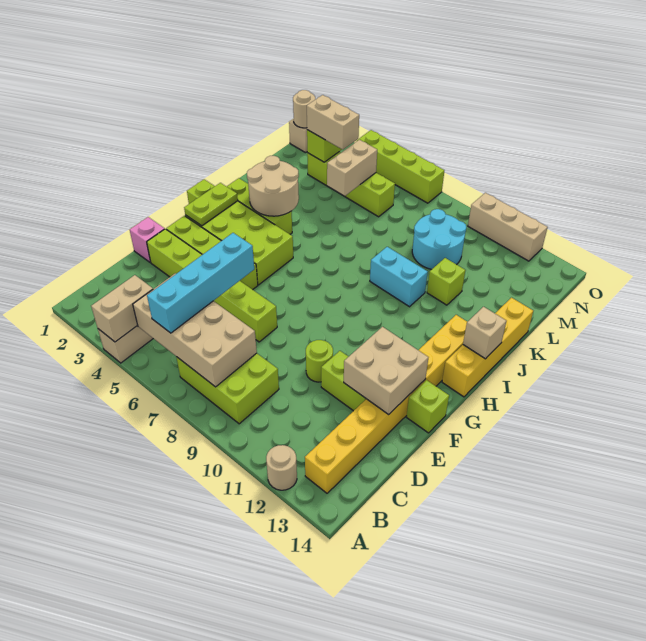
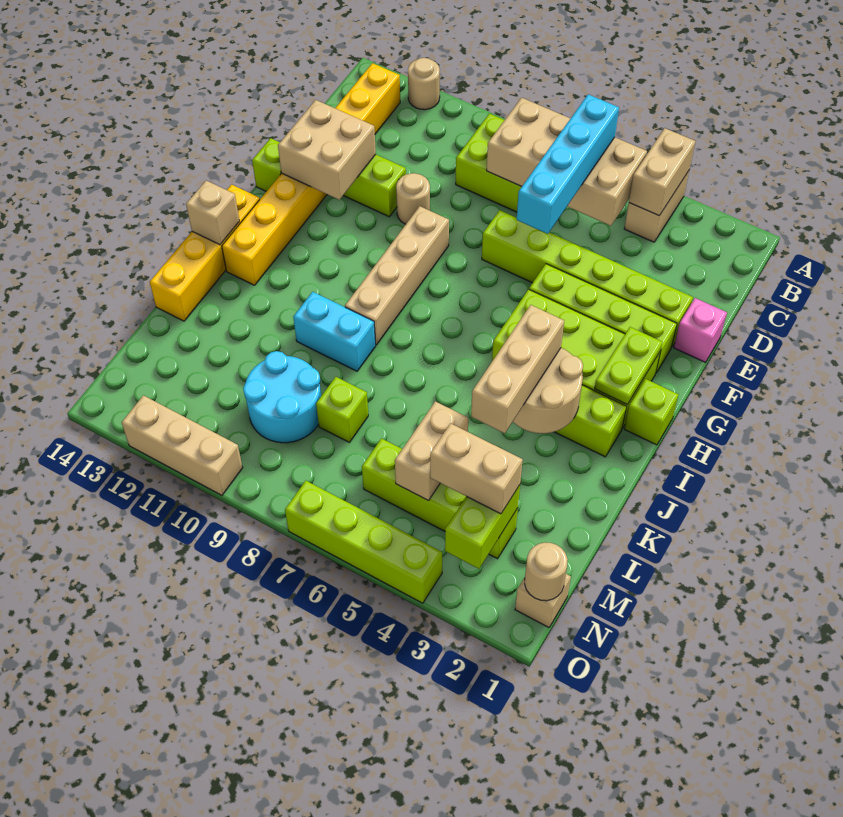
lime 1x1 round brick [306,340,333,382] -> tan 1x1 round brick [396,173,430,224]
none -> tan 1x4 brick [345,206,449,345]
none -> tan 1x3 brick [471,305,564,433]
lime 1x1 brick [427,258,466,305] -> lime 1x1 brick moved to [316,377,368,442]

